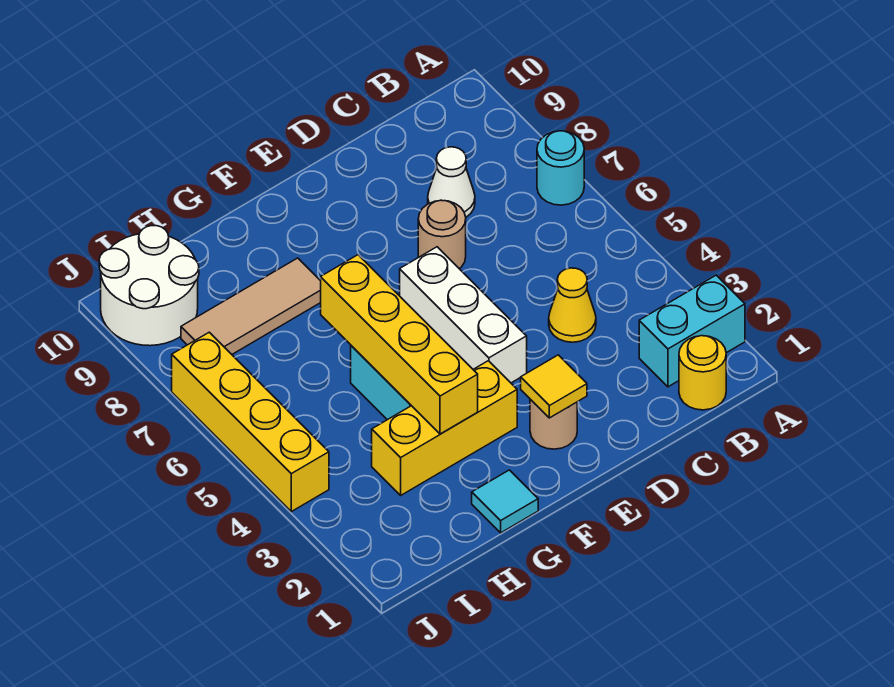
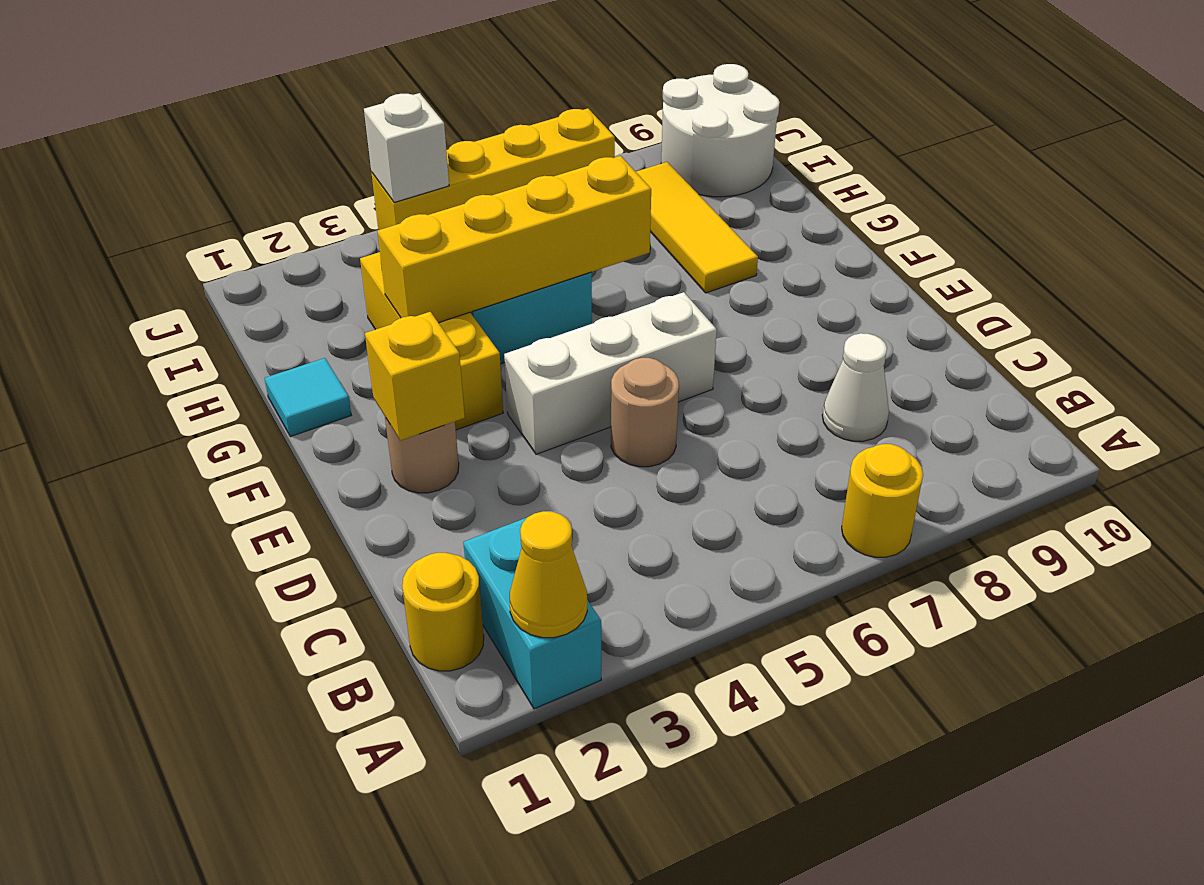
cyan 1x1 round brick [537,131,584,205] -> yellow 1x1 round brick [842,444,923,557]
yellow 1x1 cone [549,268,596,342] -> yellow 1x1 cone moved to [510,511,587,638]
tan 1x1 round brick [418,200,466,269] -> tan 1x1 round brick moved to [611,358,679,467]
yellow 1x1 tile [521,355,587,418] -> yellow 1x1 brick [365,312,465,441]
tan 1x3 tile [181,258,321,354] -> yellow 1x3 tile [636,162,758,293]
none -> white 1x1 brick [364,93,449,203]

